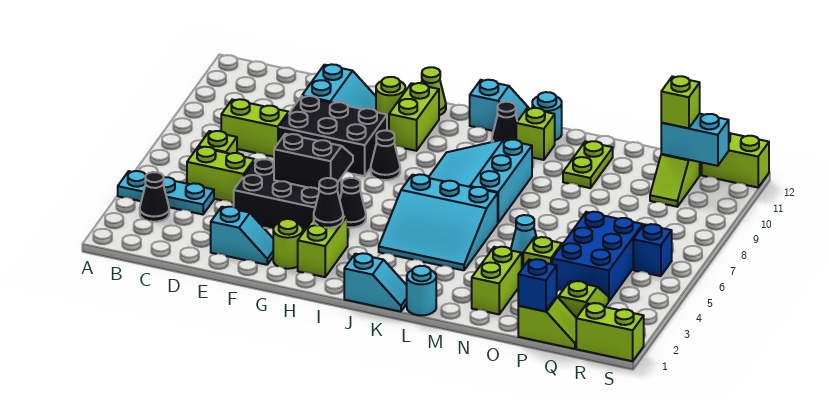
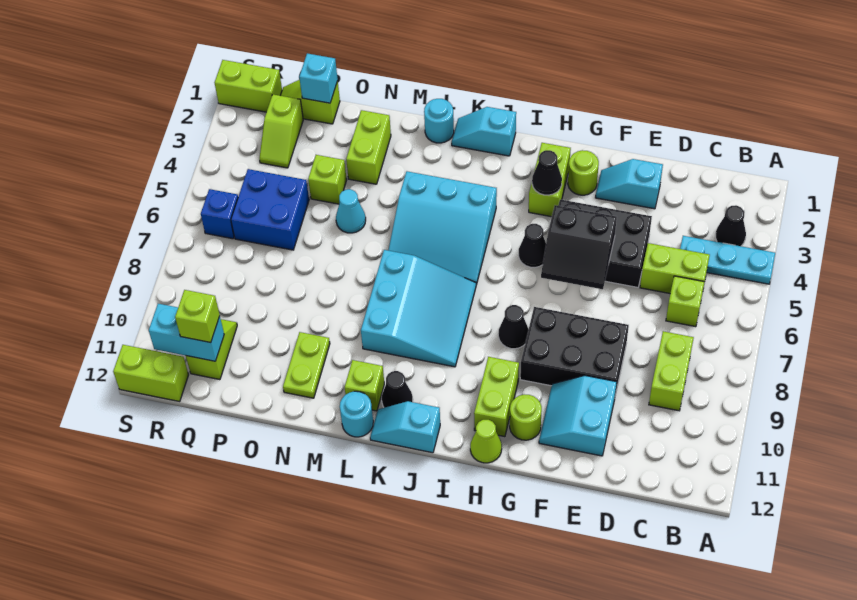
lime 1x2 brick [221,99,289,157] -> lime 1x2 brick turned to [649,331,694,411]
cyan 3x3 slope [379,174,498,270] -> cyan 3x3 slope turned to [388,171,497,285]
blue 1x1 brick [518,259,557,311] -> cyan 1x1 brick [299,53,338,103]
blue 2x3 brick [552,212,643,301] -> blue 2x2 brick [231,169,309,250]

